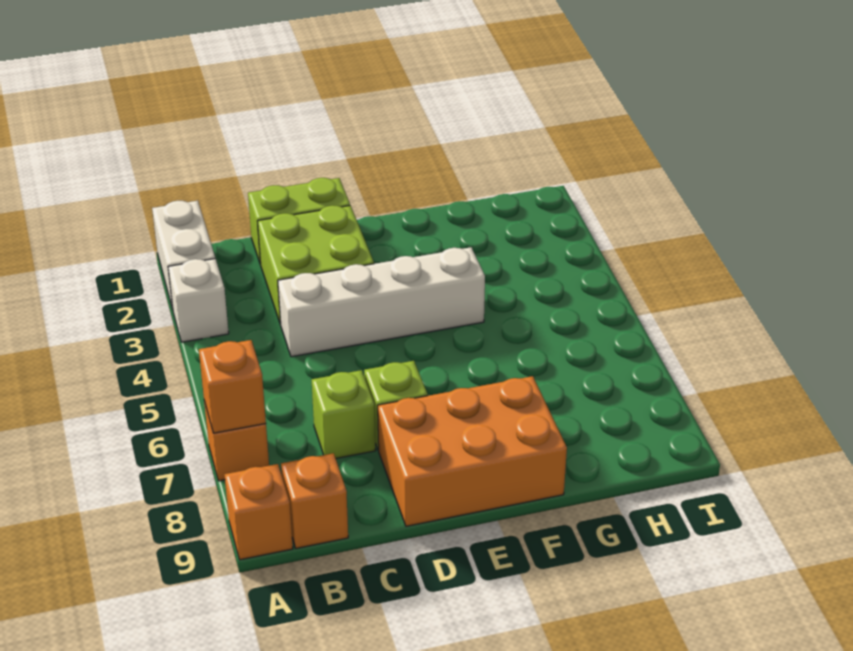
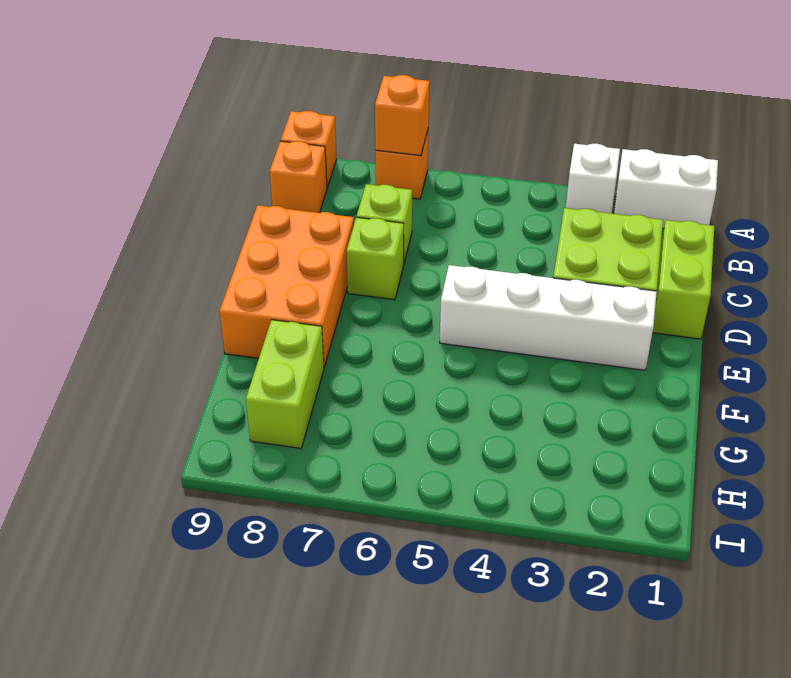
white 1x4 brick [278,247,485,357] -> white 1x4 brick turned to [440,265,657,370]
none -> lime 1x2 brick [246,320,324,448]

